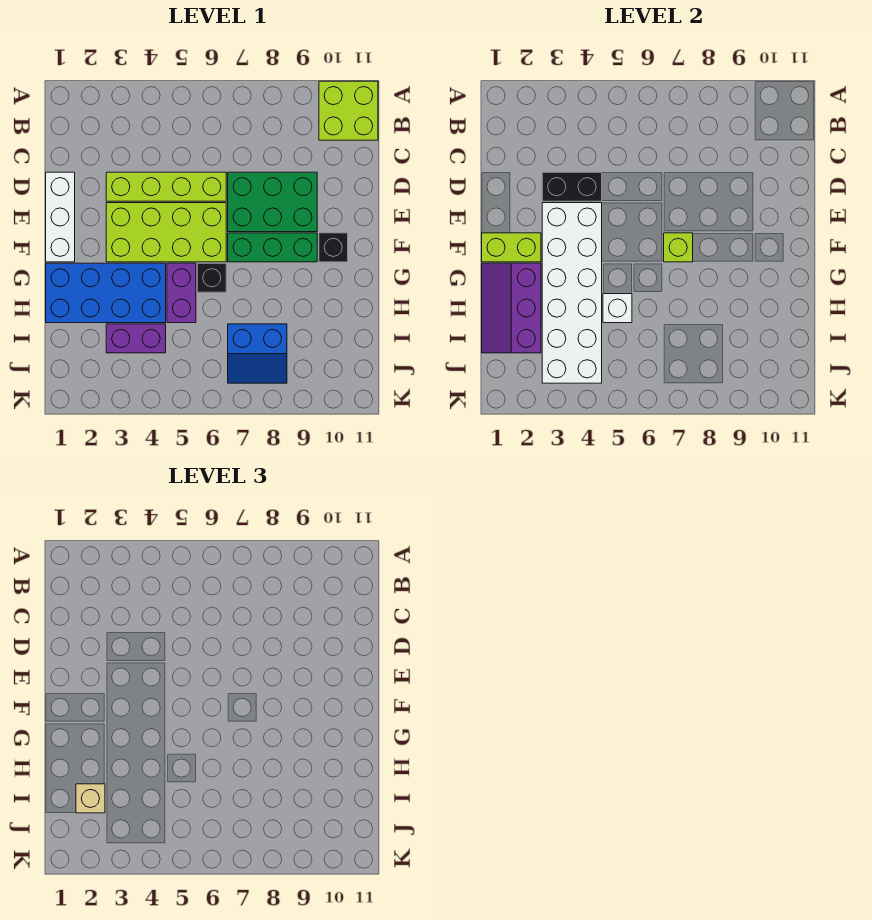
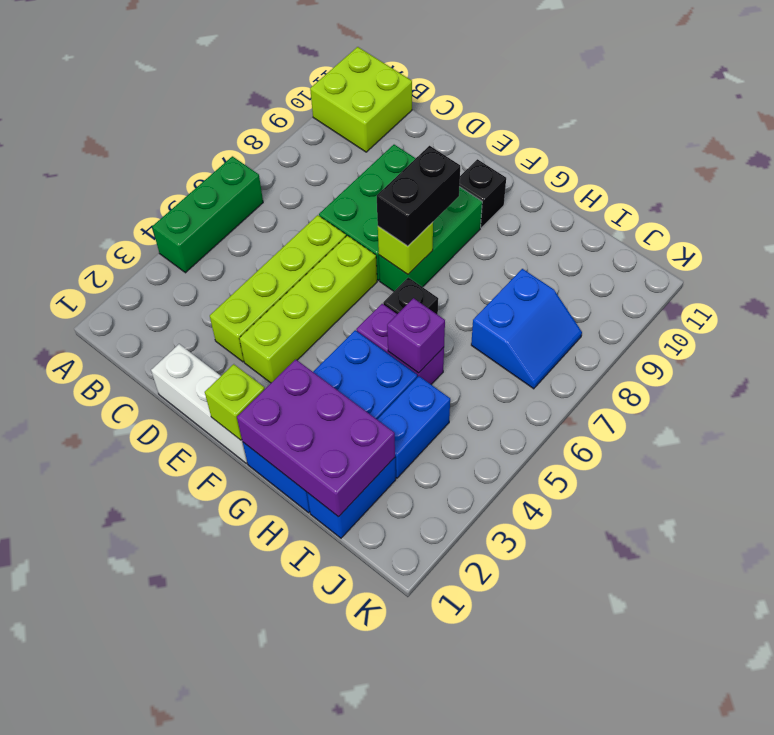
none -> green 1x3 brick [152,156,263,273]
black 1x2 brick [542,172,602,201] -> black 1x2 brick moved to [377,146,460,246]
lime 2x4 brick [106,203,226,262] -> lime 1x4 brick [239,236,377,383]
white 2x6 brick [542,203,602,383] -> none
lime 1x2 brick [482,233,541,262] -> lime 1x1 brick [205,364,265,440]
purple 2x3 slope [482,263,541,353] -> purple 2x3 brick [237,359,395,517]
white 1x1 brick [603,294,632,323] -> purple 1x1 brick [387,298,445,373]
none -> blue 1x2 brick [307,458,396,538]
tan 1x1 brick [76,784,105,813] -> none
purple 1x2 brick [106,324,166,353] -> blue 1x2 brick [377,376,450,478]

